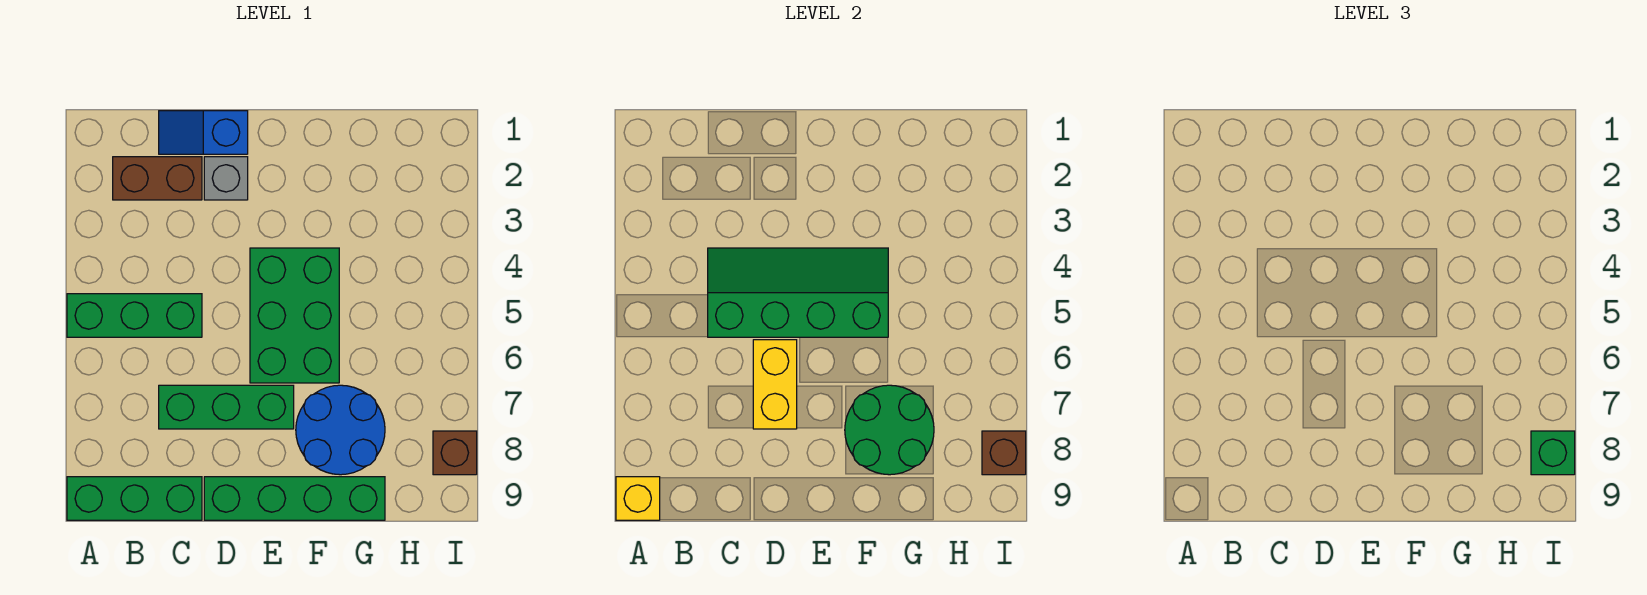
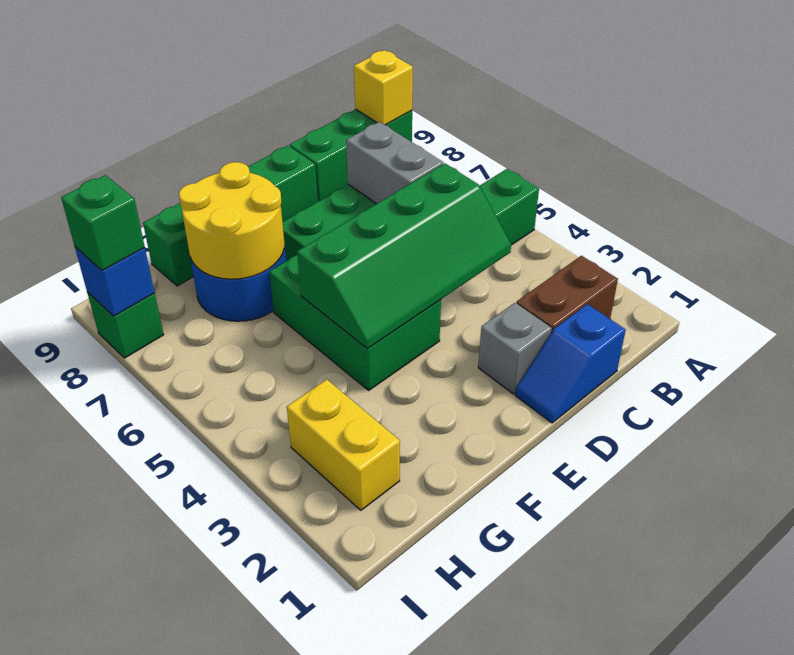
blue 1x2 slope [159,111,248,154] -> blue 1x2 slope turned to [515,304,626,423]
none -> grey 1x2 brick [346,122,443,204]
yellow 1x2 brick [753,340,797,429] -> yellow 1x2 brick moved to [287,380,400,510]
green 2x2 round brick [845,385,934,475] -> yellow 2x2 round brick [179,162,284,279]
brown 1x1 brick [433,431,477,475] -> green 1x1 brick [87,292,164,358]
brown 1x1 brick [982,431,1026,475] -> blue 1x1 brick [75,247,155,316]

